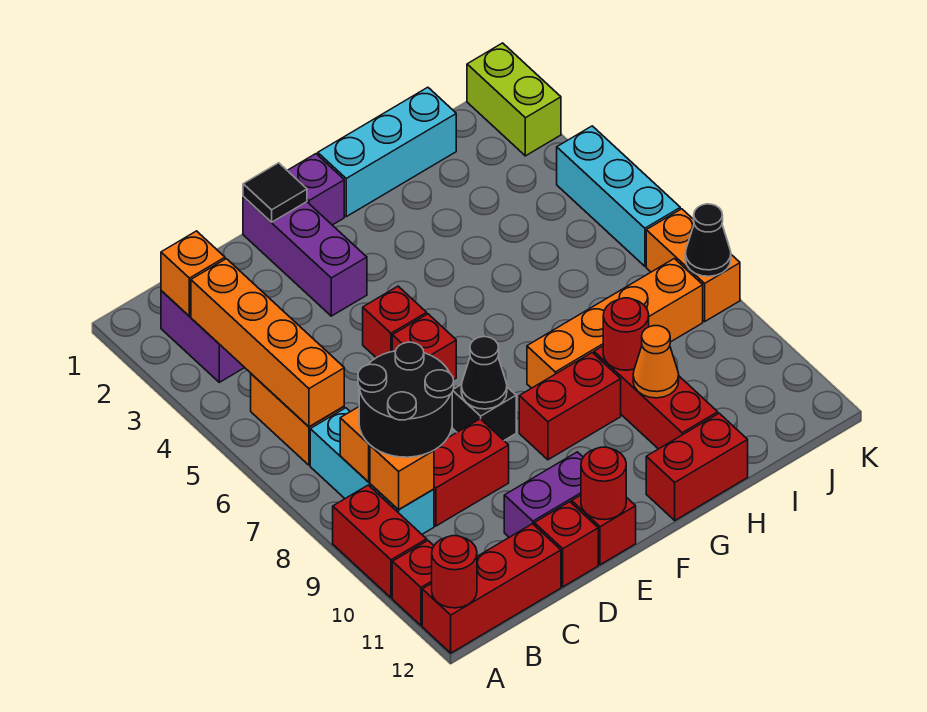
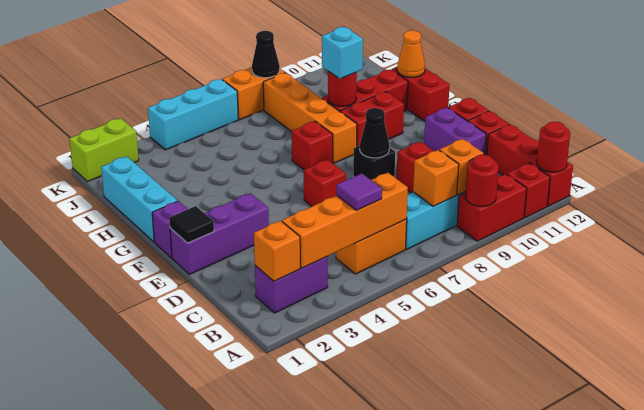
none -> purple 1x1 tile [337,173,382,210]
black 2x2 round brick [358,342,454,457] -> none
red 1x1 brick [363,286,427,358] -> red 1x1 brick moved to [292,121,333,170]
red 1x1 round brick [581,447,626,520] -> red 1x1 round brick moved to [465,155,499,207]
red 1x2 brick [519,353,621,460] -> red 1x2 brick turned to [340,92,404,147]
none -> cyan 1x1 brick [322,27,363,79]
orange 1x1 cone [633,326,679,398] -> orange 1x1 cone moved to [397,30,425,77]

